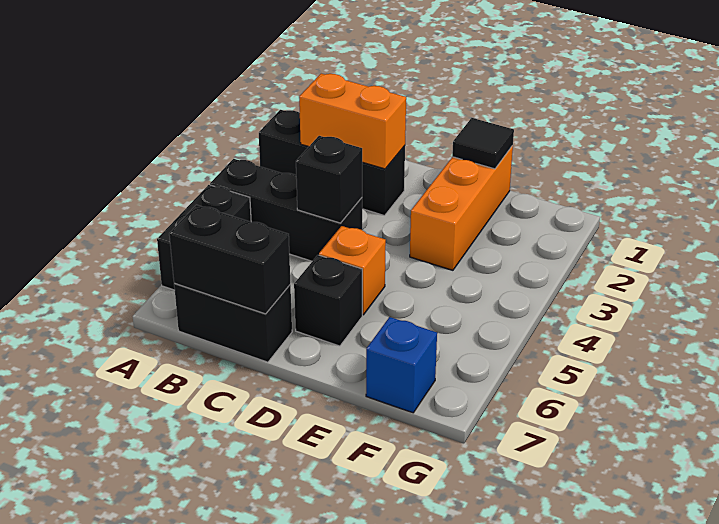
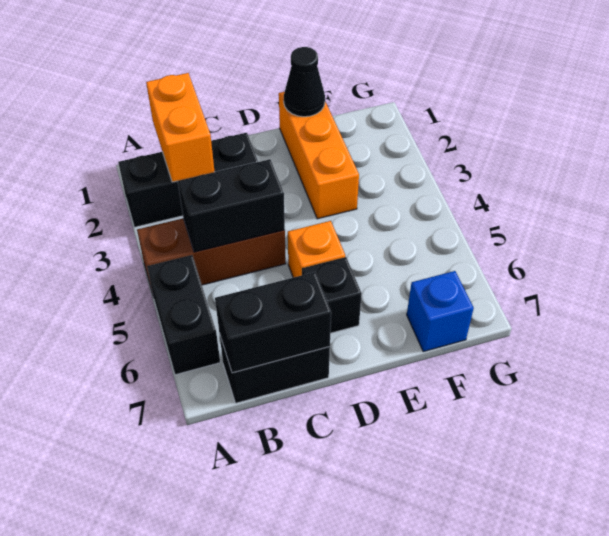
black 1x3 brick [210,159,362,261] -> brown 1x3 brick [137,219,286,290]
orange 1x2 brick [299,74,406,169] -> orange 1x2 brick turned to [146,73,214,182]
black 1x1 brick [296,136,362,223] -> black 1x2 brick [178,159,285,252]
black 1x1 tile [452,118,514,169] -> black 1x1 cone [284,47,325,117]

